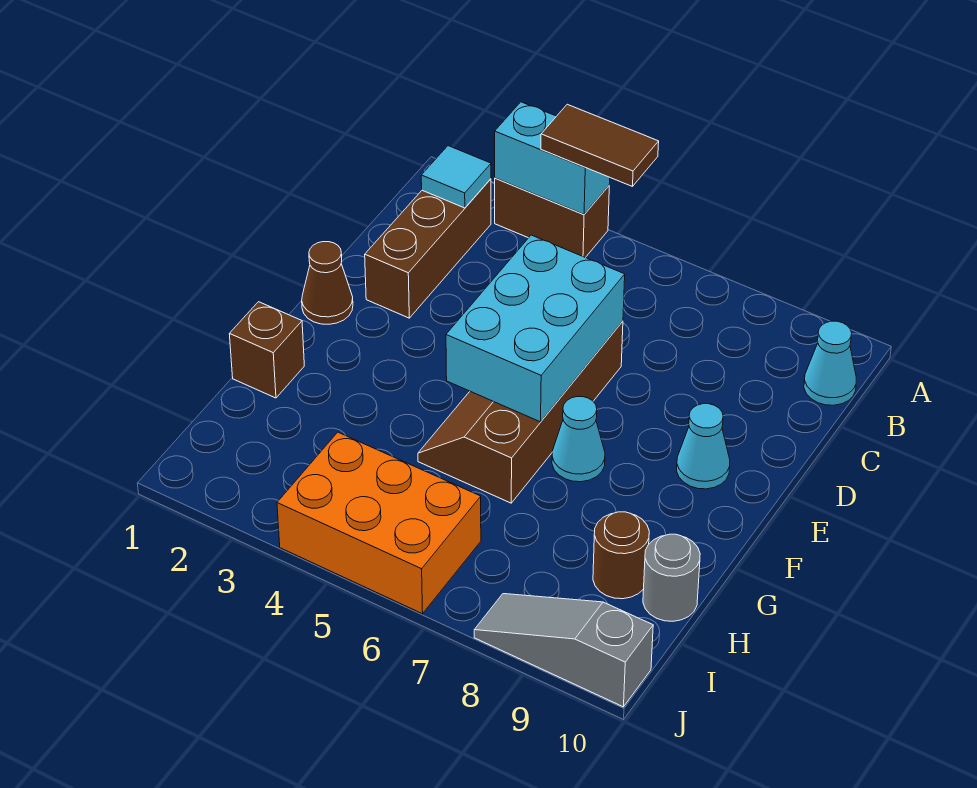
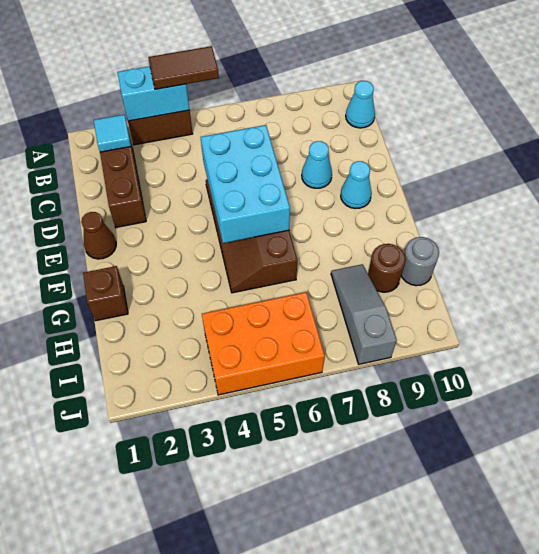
cyan 1x1 cone [552,397,605,482] -> cyan 1x1 cone moved to [302,141,332,188]
grey 1x3 slope [474,594,653,707] -> grey 1x3 slope turned to [331,264,397,364]

